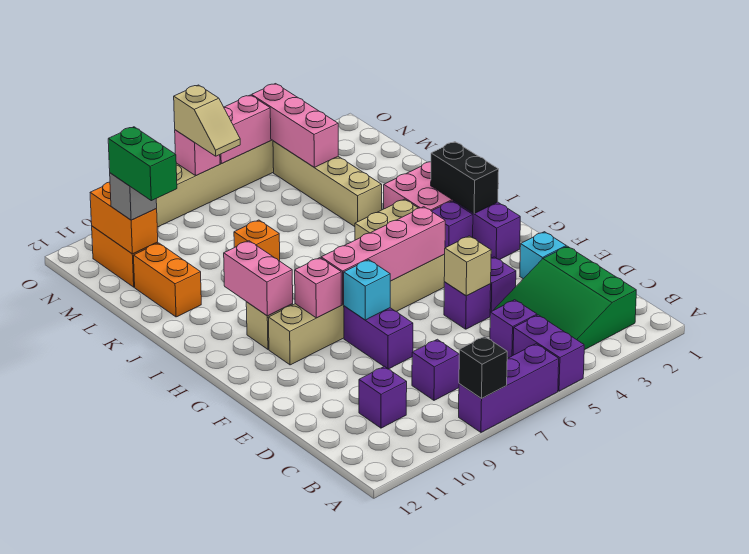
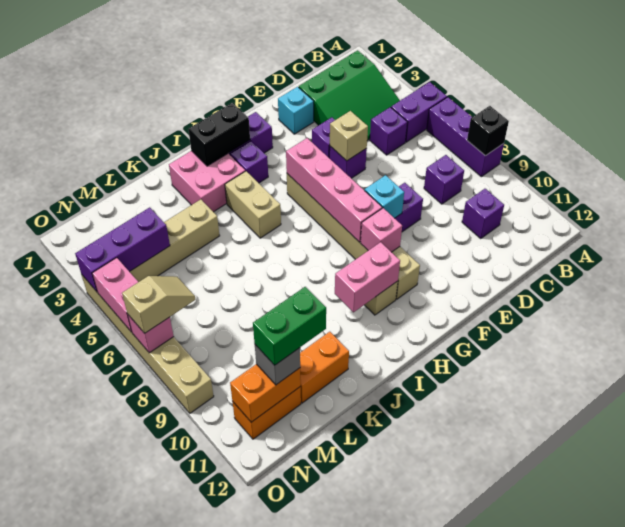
orange 1x1 brick [234,220,280,261] -> none
pink 1x3 brick [252,84,338,167] -> purple 1x3 brick [75,207,170,292]

